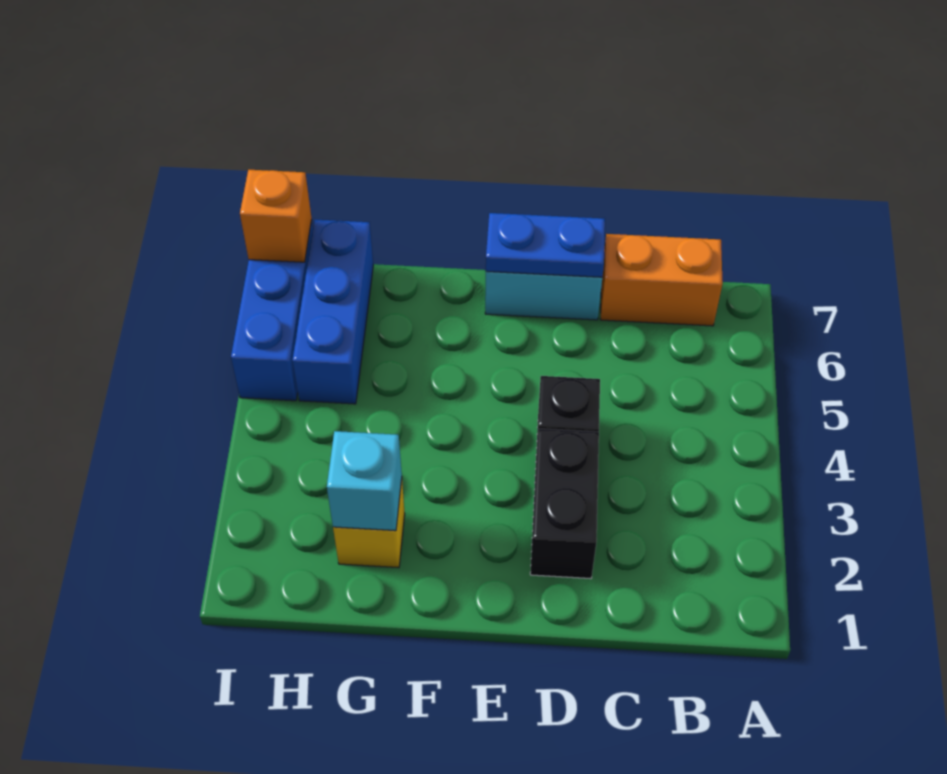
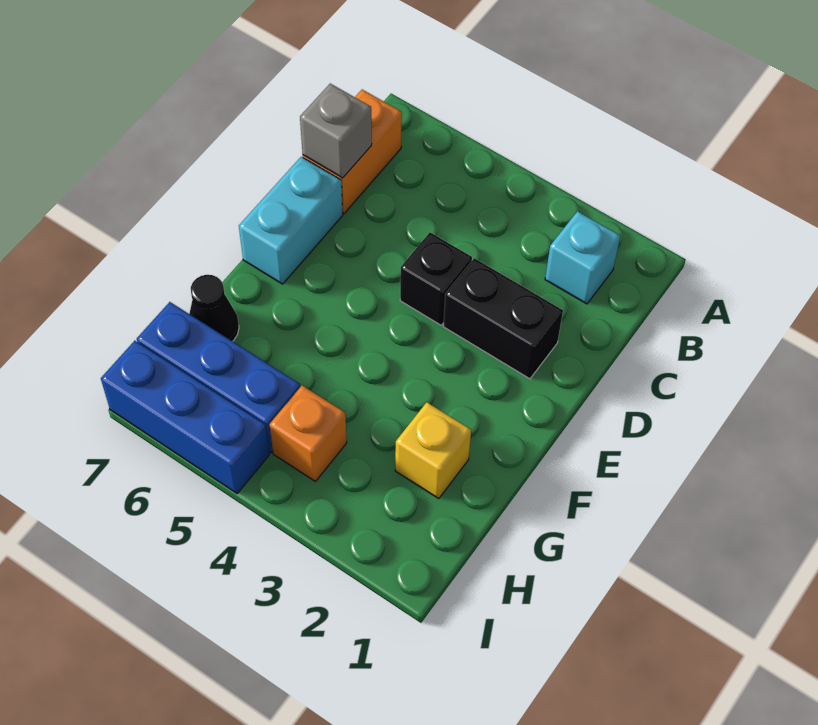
none -> grey 1x1 brick [300,84,372,178]
blue 1x2 plate [486,213,605,277] -> none
cyan 1x1 brick [327,431,402,531] -> cyan 1x1 brick moved to [545,211,620,304]
none -> black 1x1 cone [189,275,239,341]
orange 1x1 brick [240,170,312,262] -> orange 1x1 brick moved to [269,386,347,481]

